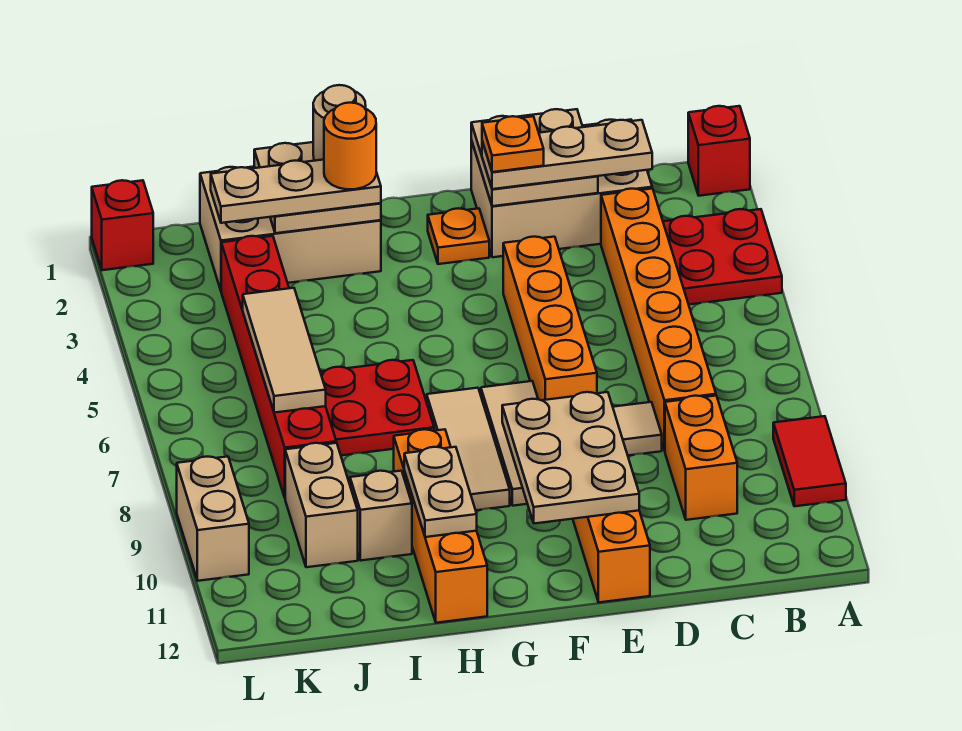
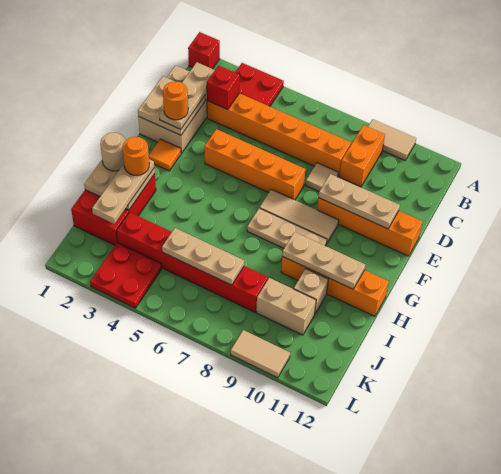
red 1x2 tile [773,416,846,506] -> tan 1x2 tile [368,119,416,160]
orange 1x2 brick [665,396,737,520] -> orange 1x2 brick turned to [340,125,385,187]
orange 1x1 plate [482,116,544,172] -> orange 1x1 round brick [163,82,188,120]
tan 2x3 plate [502,392,639,524] -> tan 1x3 plate [318,174,400,229]
orange 1x1 plate [428,208,489,264] -> orange 1x1 tile [149,139,181,171]
tan 1x3 tile [427,388,510,510] -> tan 1x3 plate [247,208,327,248]
tan 2x3 brick [200,167,381,290] -> red 2x3 brick [71,174,156,245]
red 2x2 plate [320,360,434,455] -> red 2x2 plate moved to [90,243,162,308]
tan 1x2 plate [404,447,477,537] -> tan 1x3 plate [282,232,365,289]
tan 1x3 tile [243,288,326,413] -> tan 1x3 plate [162,228,244,285]
red 1x1 brick [92,180,153,270] -> red 1x1 brick moved to [207,65,240,110]
tan 1x2 brick [177,457,249,581] -> tan 1x2 tile [231,330,290,378]

